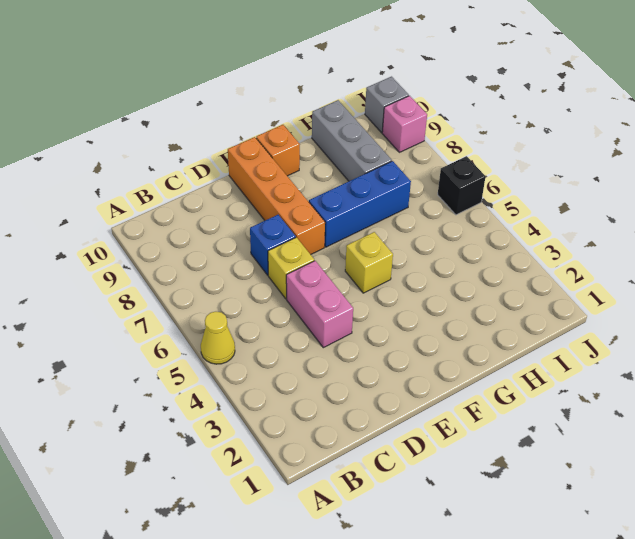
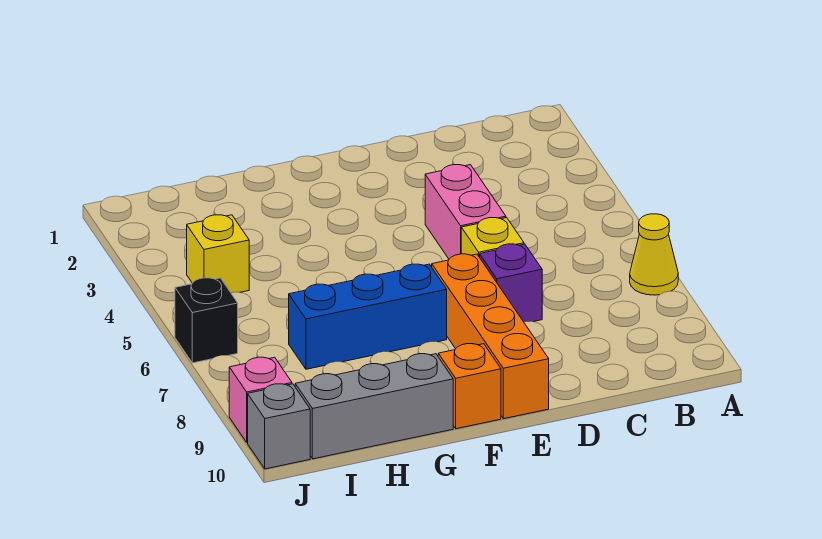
yellow 1x1 cone [201,312,235,364] -> yellow 1x1 cone moved to [630,214,678,295]
blue 1x1 brick [250,215,296,275] -> purple 1x1 brick [480,244,542,322]
yellow 1x1 brick [345,232,393,293] -> yellow 1x1 brick moved to [187,215,249,293]
grey 1x3 brick [312,100,392,181] -> grey 1x3 brick turned to [295,354,453,459]

